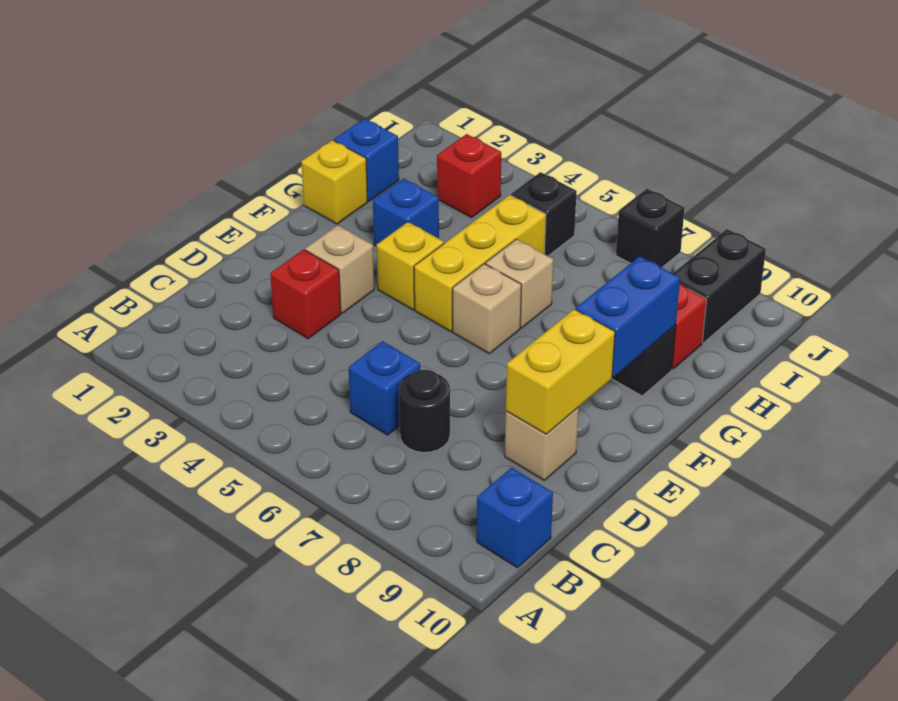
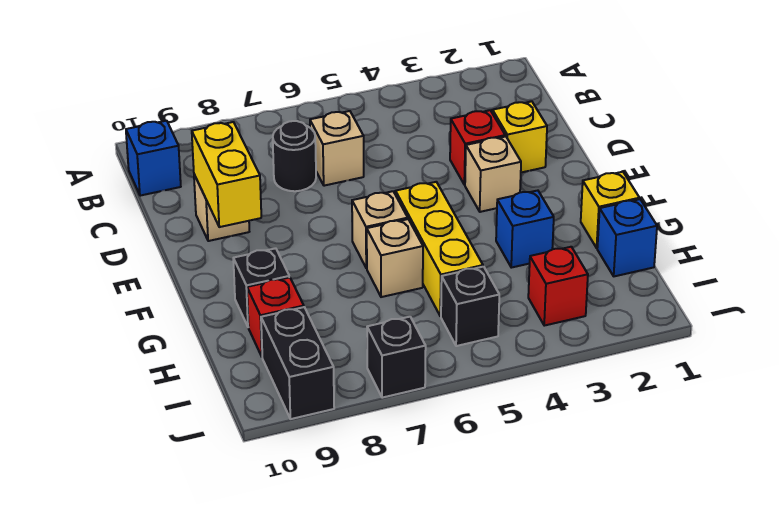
blue 1x1 brick [349,341,420,435] -> tan 1x1 brick [310,111,364,186]
yellow 1x1 brick [376,222,444,310] -> yellow 1x1 brick moved to [492,101,547,172]
blue 1x2 brick [576,256,680,377] -> none

